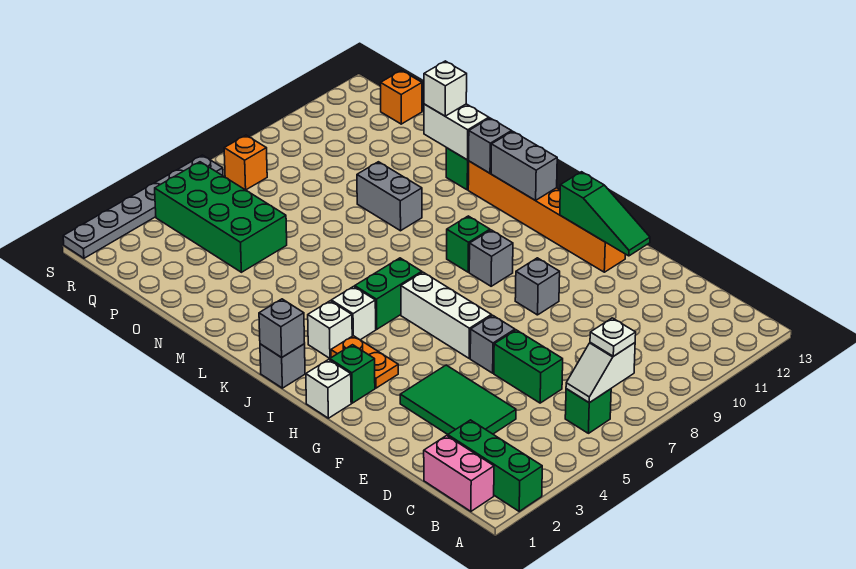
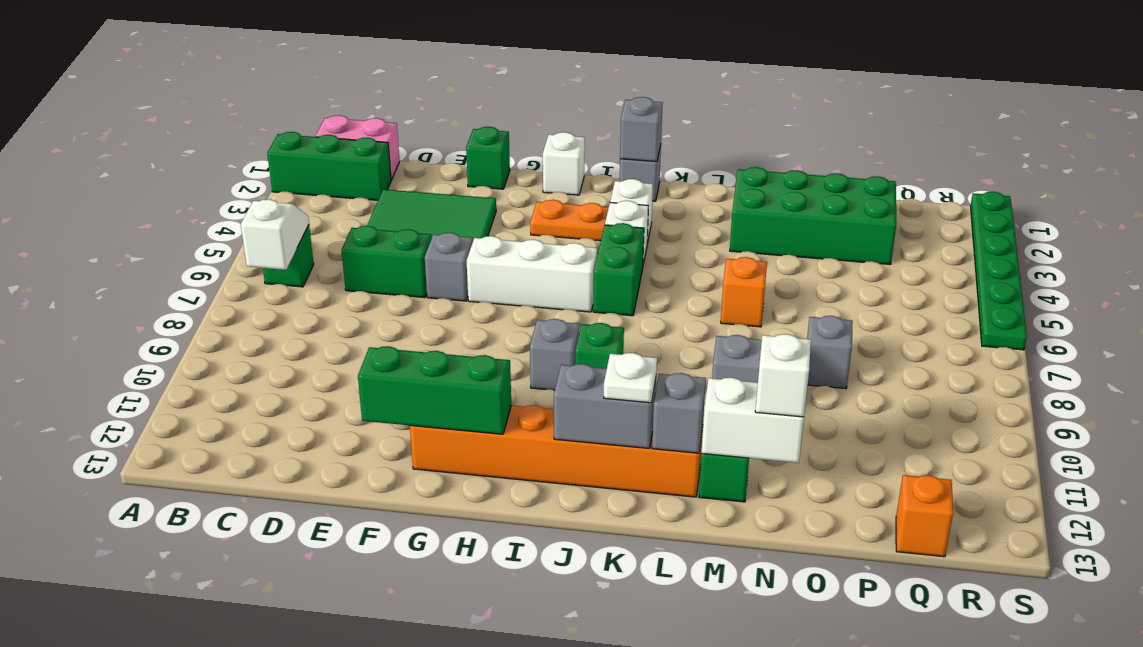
white 1x1 plate [590,318,636,356] -> white 1x1 plate moved to [604,353,657,403]
green 1x3 slope [560,172,650,256] -> green 1x3 brick [358,346,511,434]
grey 1x1 brick [515,258,560,315] -> grey 1x1 brick moved to [807,316,853,389]
green 1x1 brick [330,345,375,403] -> green 1x1 brick moved to [466,127,510,189]
green 2x4 brick [155,162,287,272] -> green 2x4 brick moved to [730,167,896,265]
orange 1x1 brick [224,135,267,190] -> orange 1x1 brick moved to [721,257,767,327]
grey 1x6 plate [63,155,223,258] -> green 1x6 plate [971,192,1027,350]

